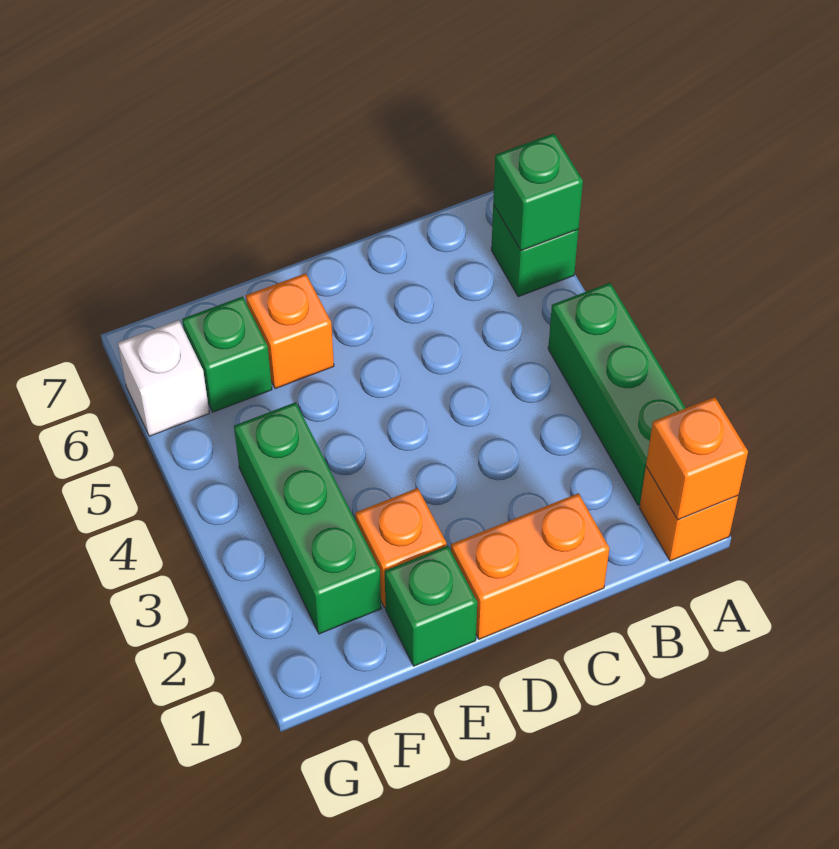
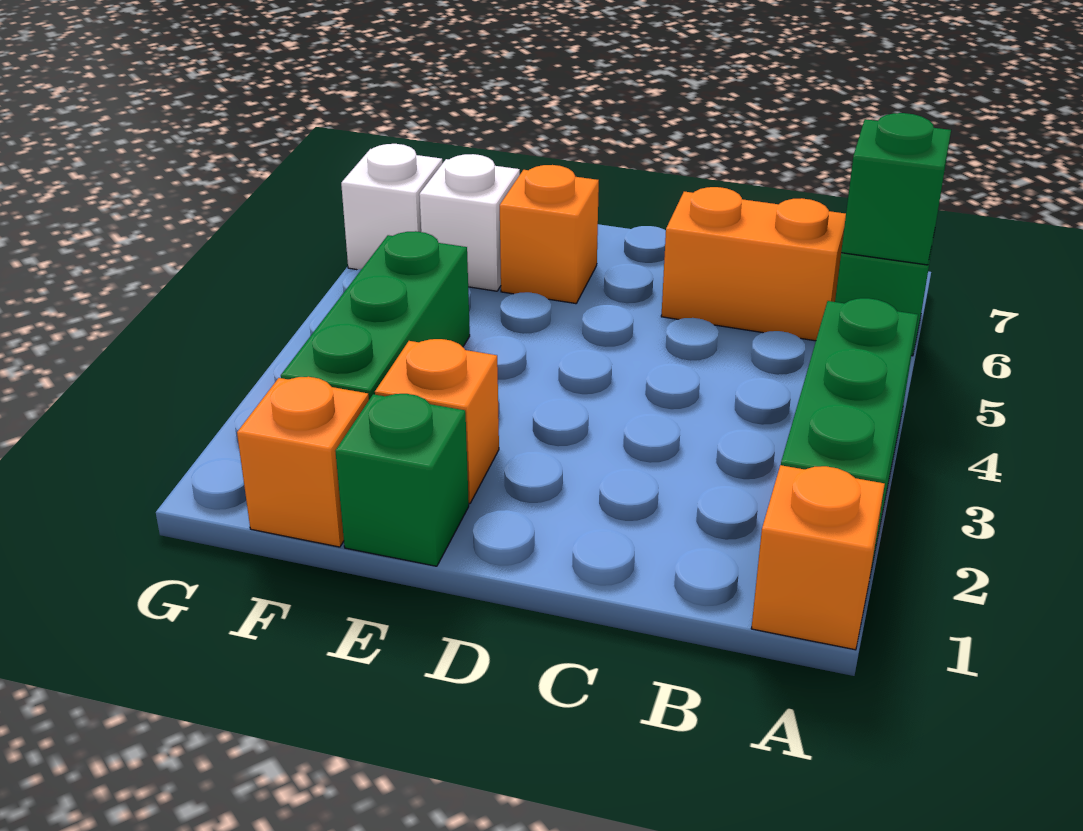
orange 1x1 brick [646,397,748,520] -> orange 1x1 brick moved to [237,377,369,547]
orange 1x2 brick [451,493,609,639] -> orange 1x2 brick moved to [661,187,846,341]
green 1x1 brick [182,297,272,412] -> white 1x1 brick [419,154,520,291]

